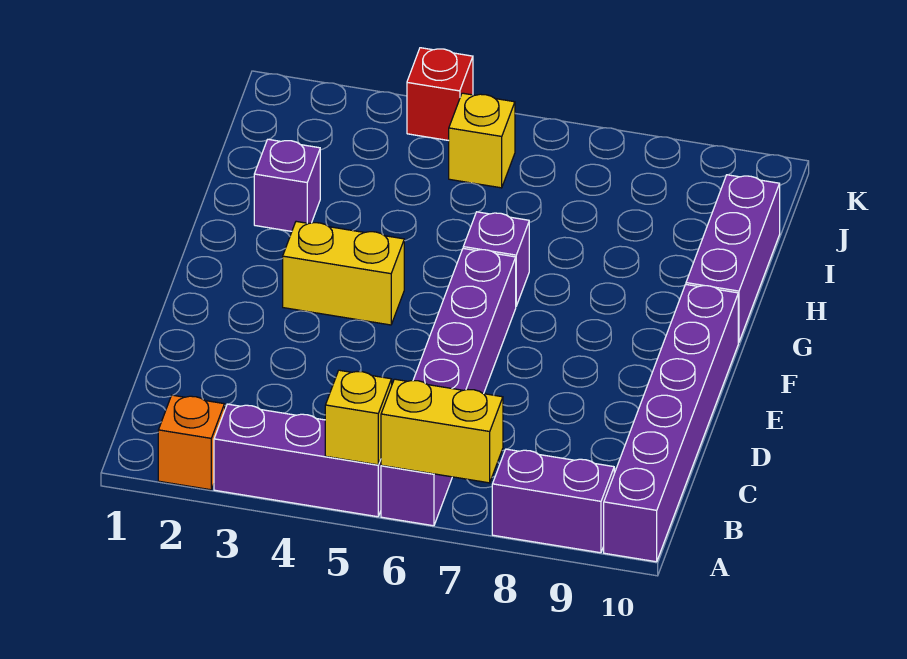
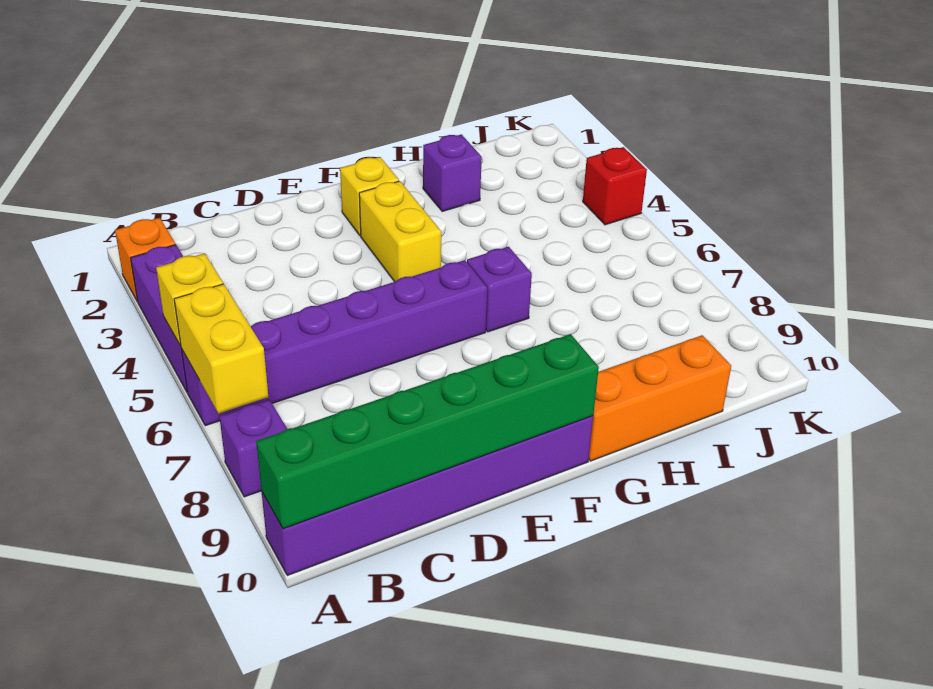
purple 1x2 brick [492,449,614,553] -> purple 1x1 brick [219,400,287,497]
none -> green 1x6 brick [256,334,599,529]
purple 1x3 brick [686,175,780,342] -> orange 1x3 brick [589,335,731,461]
yellow 1x1 brick [449,93,515,188] -> yellow 1x1 brick moved to [340,157,399,236]

